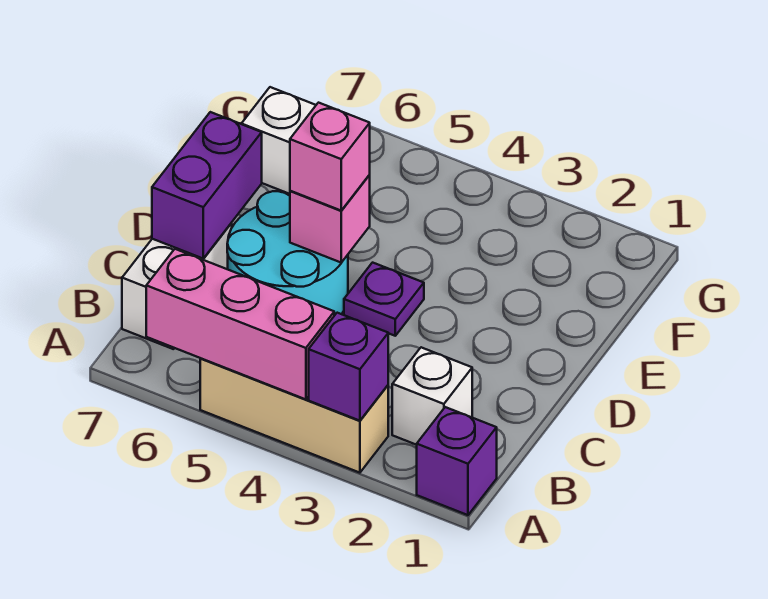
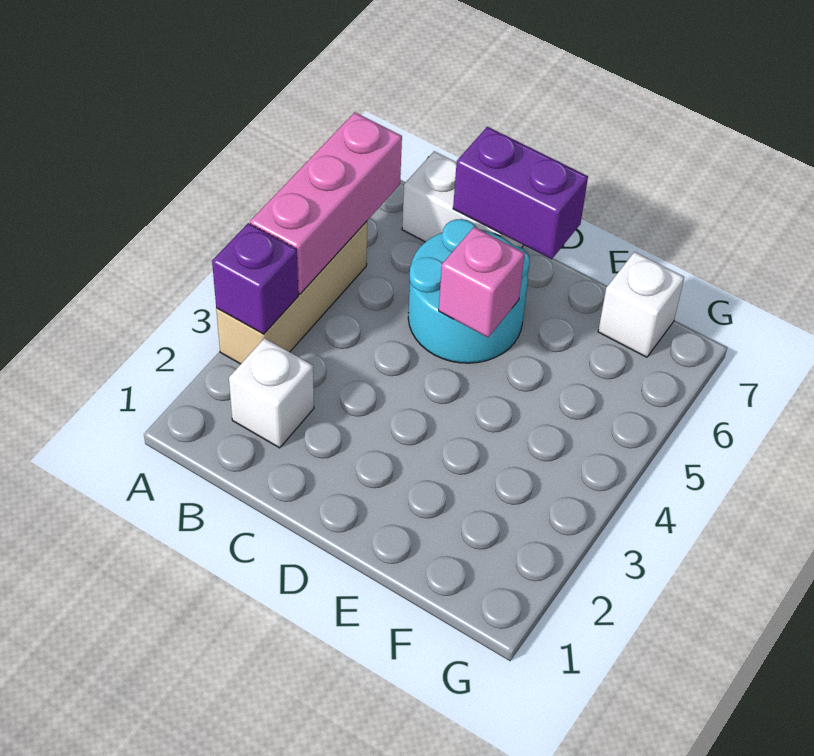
purple 1x1 brick [417,407,497,515] -> none
purple 1x1 plate [344,263,424,336] -> none
pink 1x1 brick [290,103,370,211] -> none

